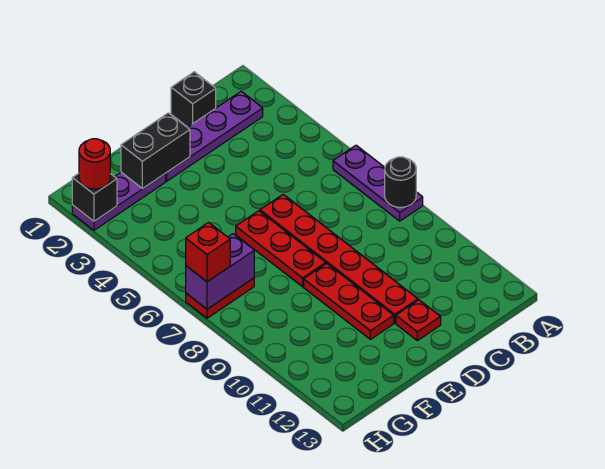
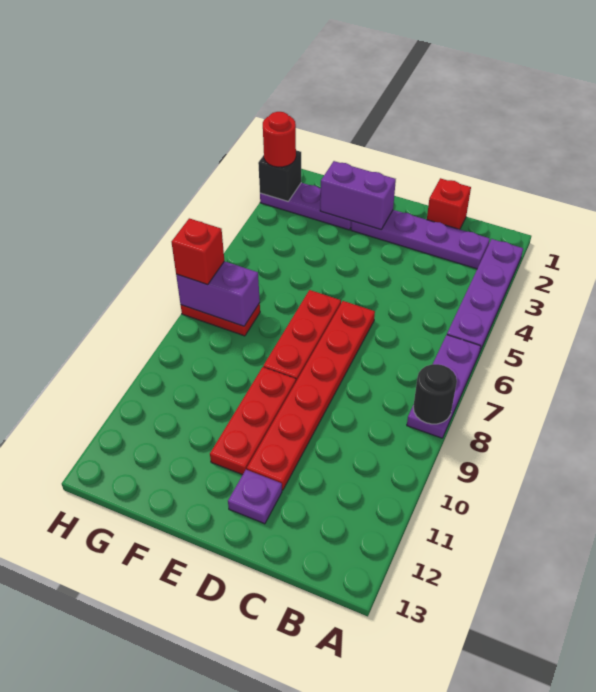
none -> purple 1x4 plate [447,239,523,353]
black 1x1 brick [171,72,216,127] -> red 1x1 brick [427,178,471,229]
red 1x1 plate [396,300,441,341] -> purple 1x1 plate [228,470,282,524]
black 1x2 brick [121,113,190,188] -> purple 1x2 brick [320,161,396,229]

